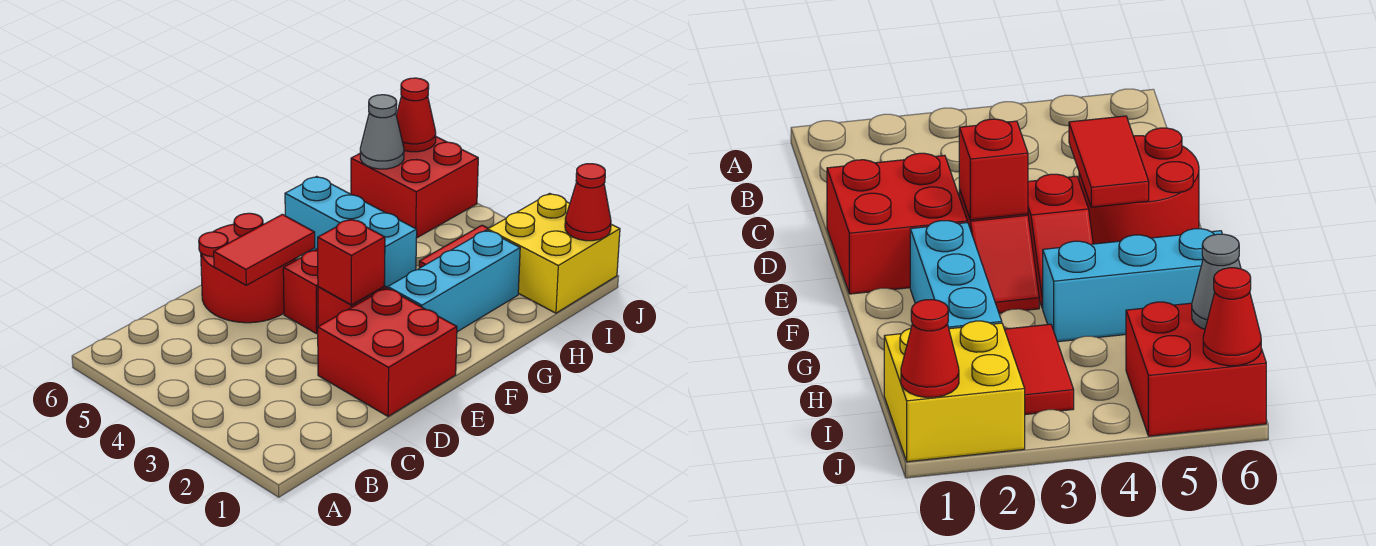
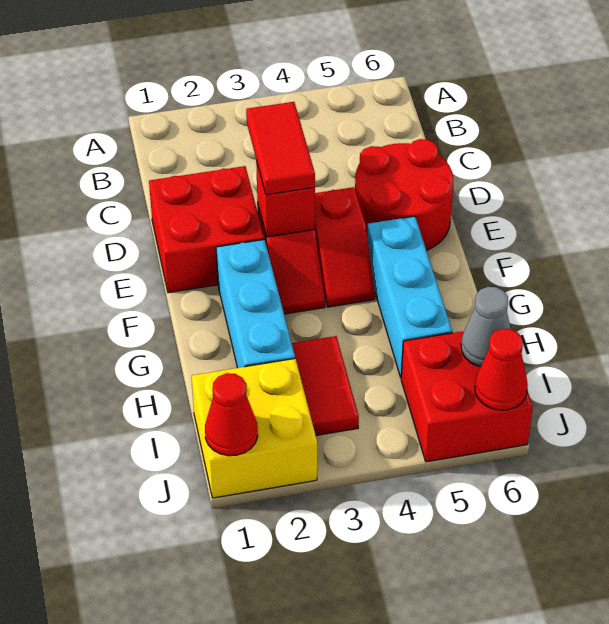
red 1x2 tile [214,214,315,285] -> red 1x2 tile moved to [246,102,315,195]
cyan 1x3 brick [285,176,417,287] -> cyan 1x3 brick turned to [367,216,452,378]

